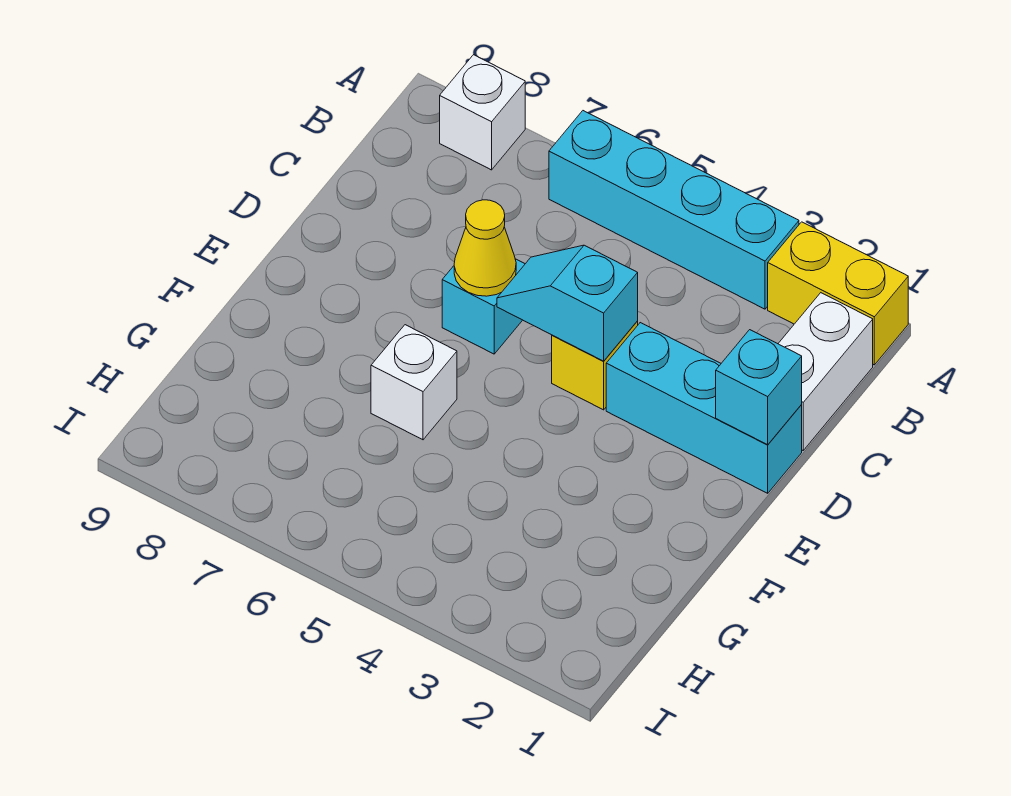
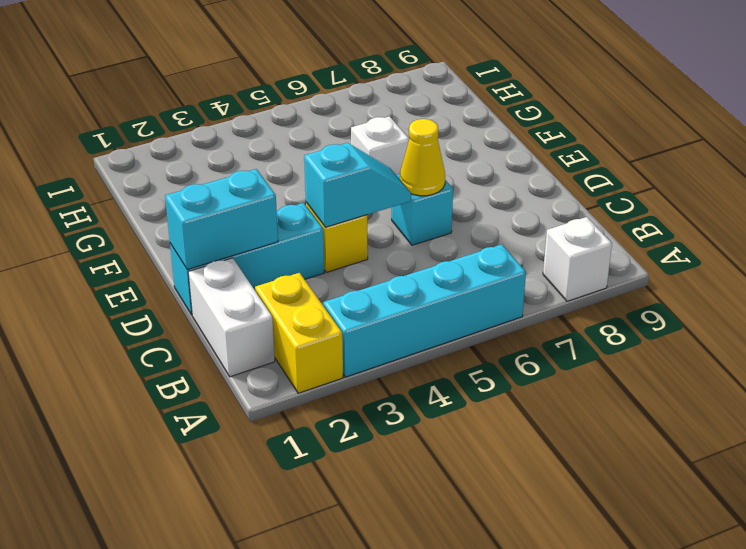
yellow 1x2 brick [768,222,908,365] -> yellow 1x2 brick turned to [255,273,343,393]
cyan 1x1 brick [716,330,802,445] -> cyan 1x2 brick [165,169,278,270]

